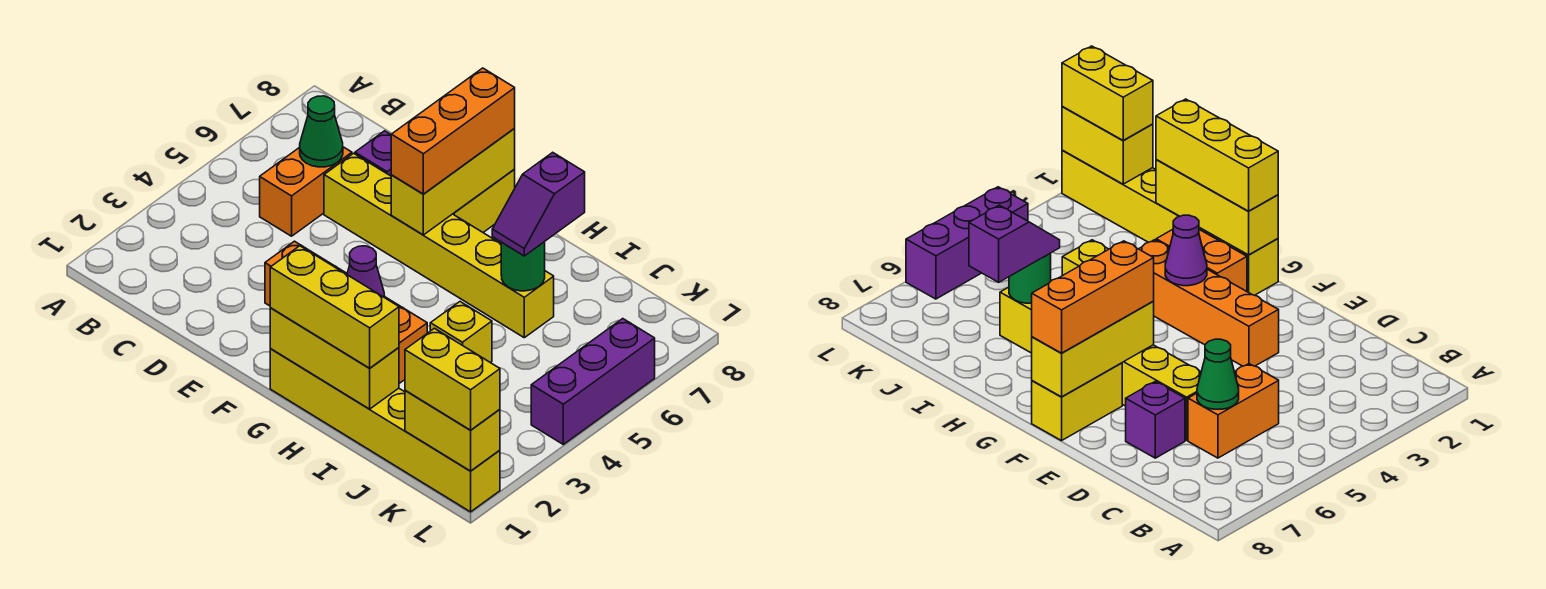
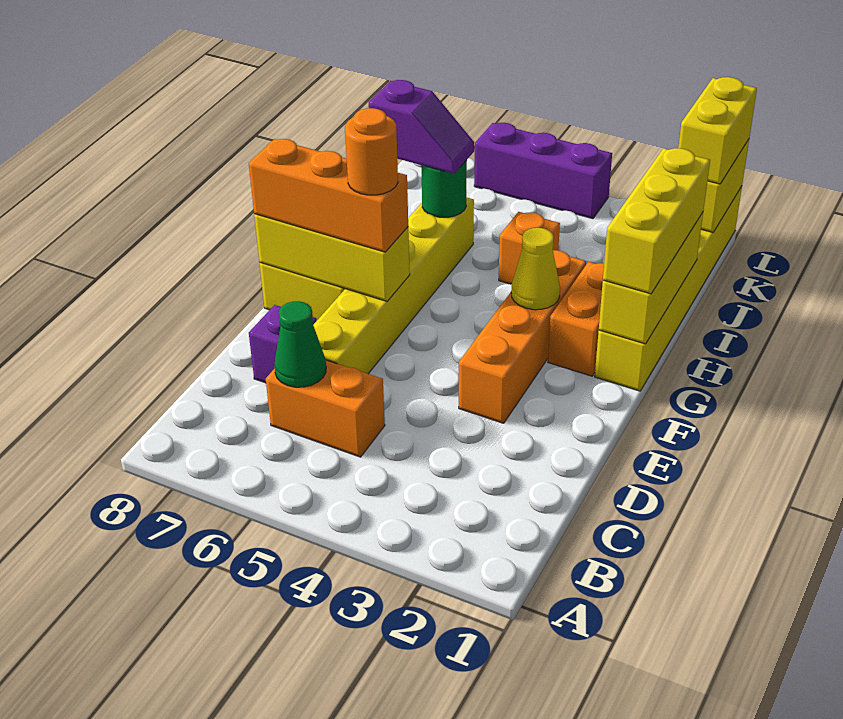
none -> orange 1x1 round brick [345,108,398,195]
purple 1x1 cone [347,246,385,298] -> yellow 1x1 cone [511,228,560,310]
yellow 1x1 brick [430,302,492,362] -> orange 1x1 brick [499,212,560,284]

